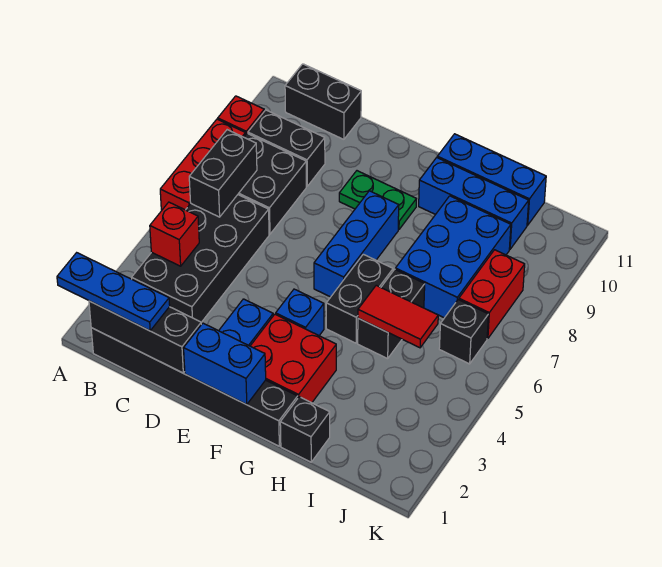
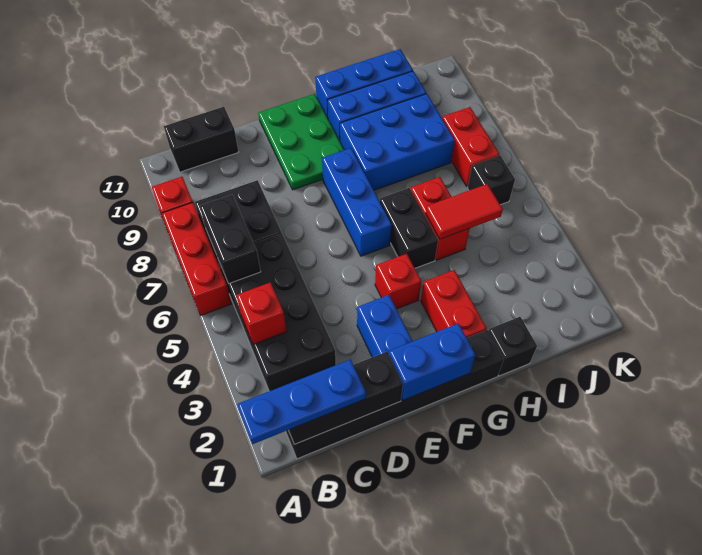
black 1x2 brick [248,110,325,186] -> none
green 1x2 plate [339,171,416,230] -> green 2x3 plate [258,94,344,190]
red 2x2 brick [251,314,336,403] -> red 1x2 brick [421,270,487,338]
blue 1x1 brick [276,289,324,335] -> red 1x1 brick [375,254,421,309]
black 1x2 brick [358,269,425,359] -> red 1x2 brick [411,177,470,260]
blue 2x3 brick [395,196,511,318] -> blue 2x3 brick turned to [340,94,455,190]

